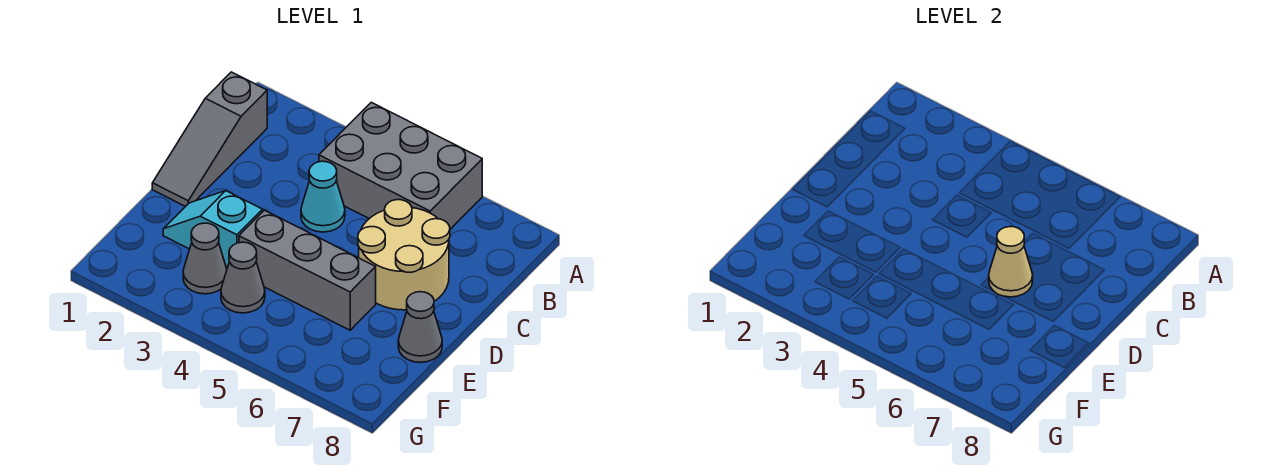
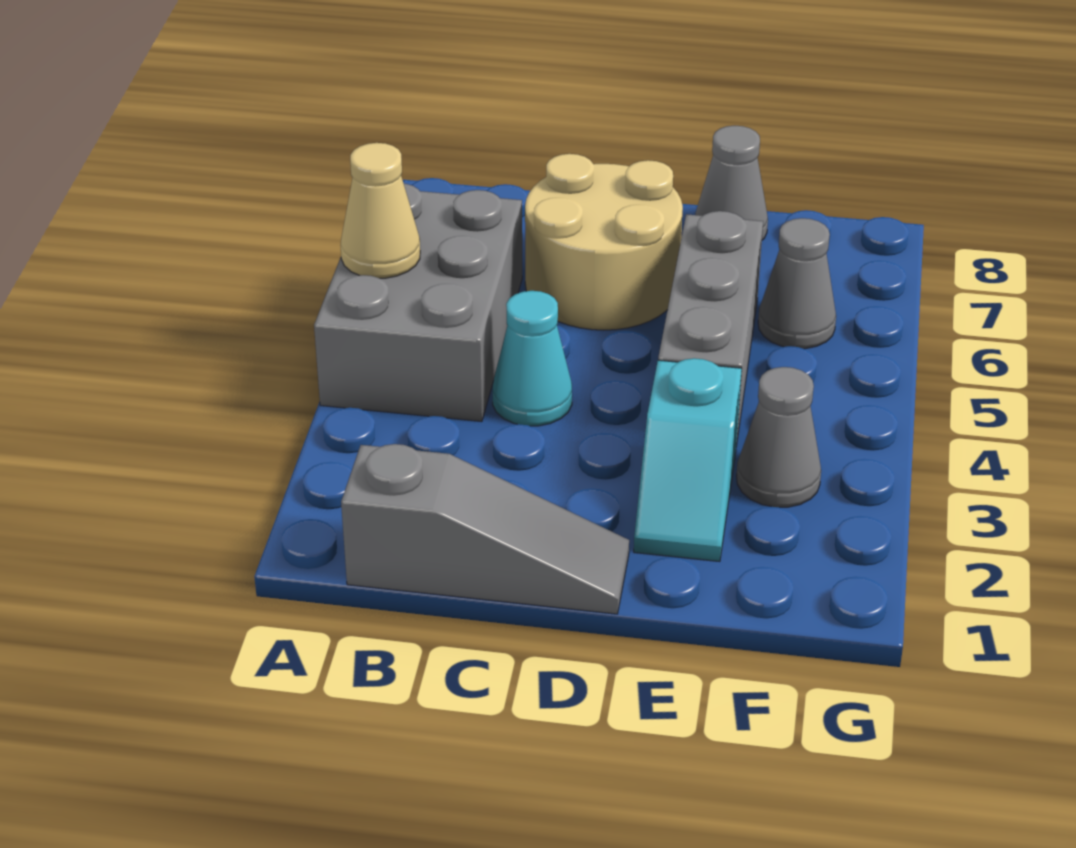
tan 1x1 cone [989,227,1033,297] -> tan 1x1 cone moved to [341,143,420,278]
grey 1x1 cone [221,242,265,313] -> grey 1x1 cone moved to [758,218,836,349]

